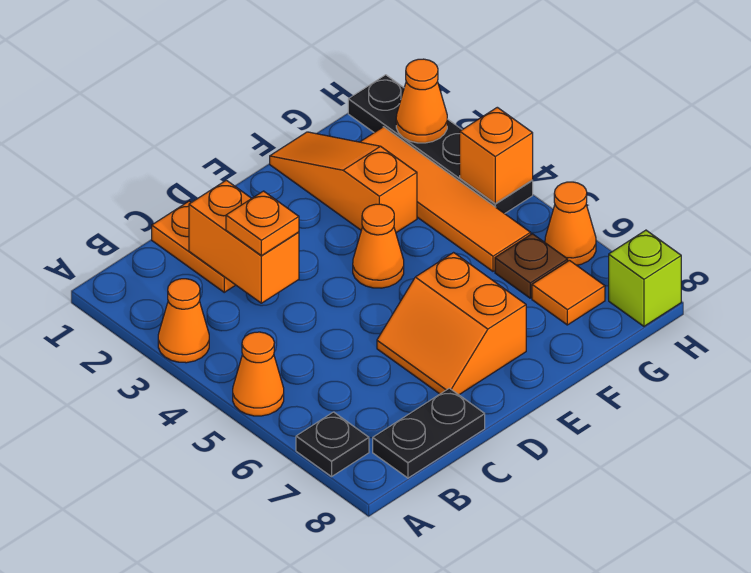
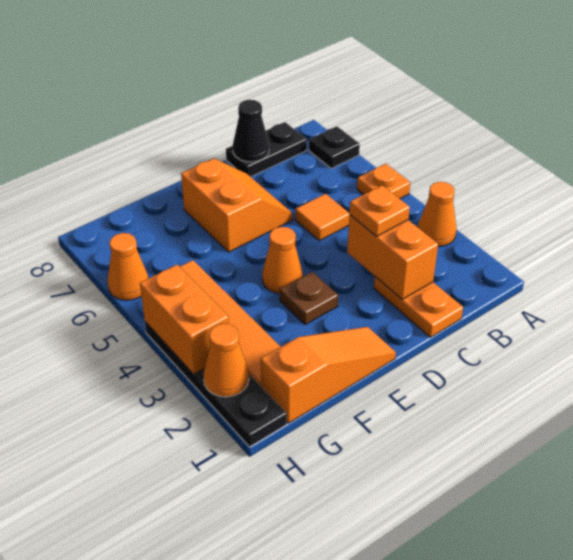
orange 1x1 cone [233,332,284,416] -> orange 1x1 plate [357,164,410,199]
none -> black 1x1 cone [233,100,269,162]
orange 1x3 slope [270,132,417,233] -> orange 1x3 slope turned to [261,327,396,423]
brown 1x1 plate [495,234,568,298] -> brown 1x1 plate moved to [280,272,338,325]
orange 1x1 tile [532,261,605,325] -> orange 1x1 tile moved to [295,194,350,241]
orange 1x1 brick [460,107,533,204] -> orange 1x2 brick [140,265,229,374]
lime 1x1 brick [609,230,681,326] -> none

